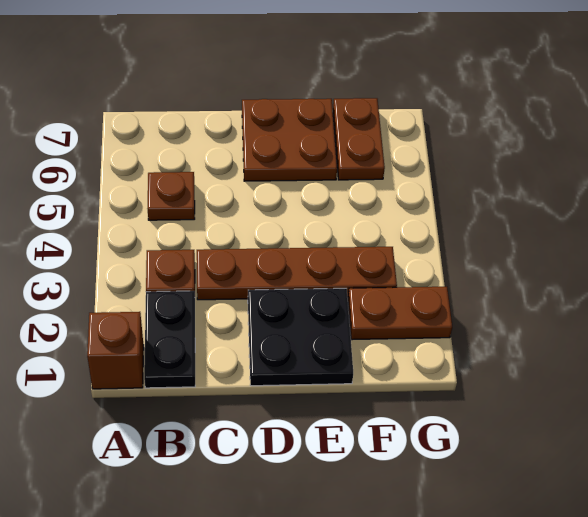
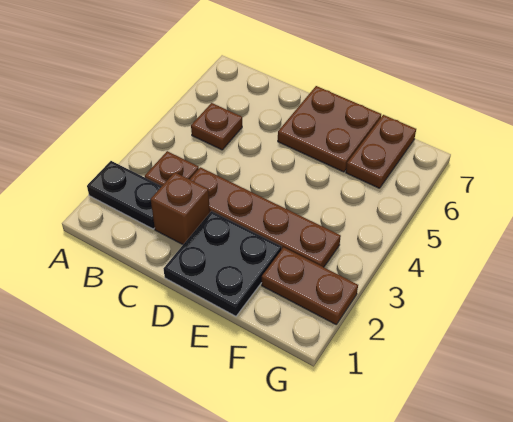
brown 1x1 brick [87,312,144,389] -> brown 1x1 brick moved to [151,172,210,244]
black 1x2 plate [144,291,195,388] -> black 1x2 plate turned to [87,161,162,229]

